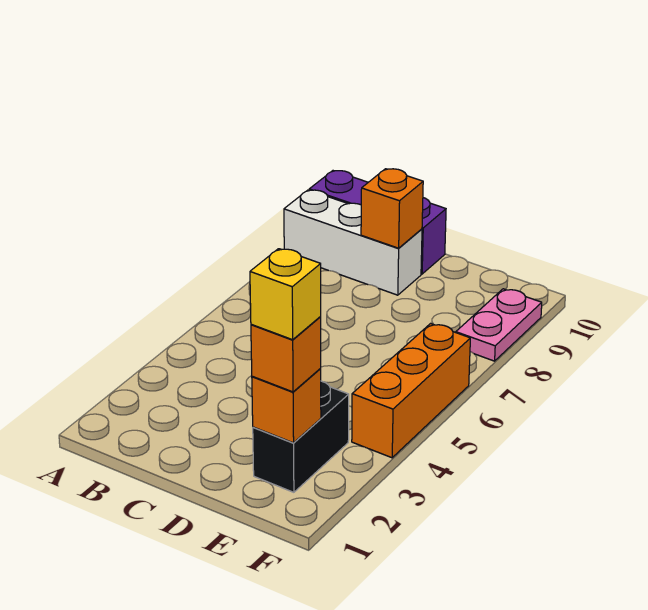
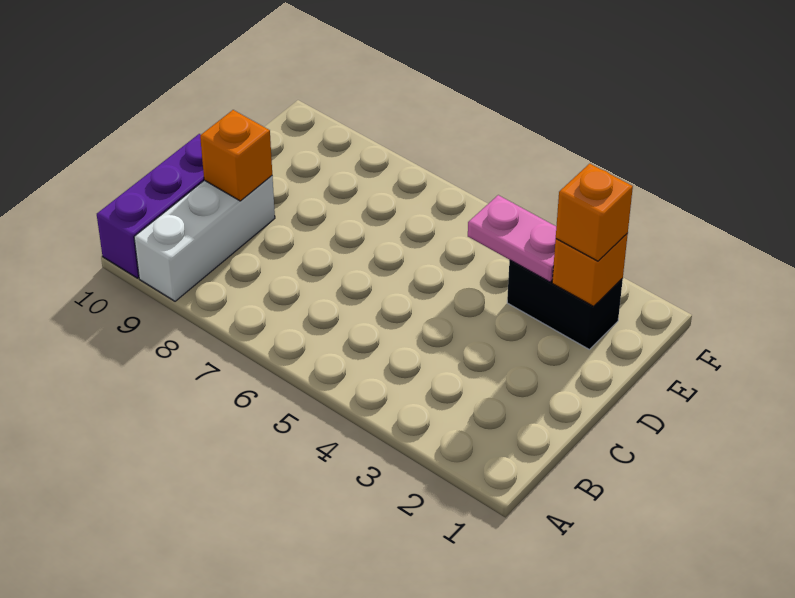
yellow 1x1 brick [250,249,321,340] -> none
orange 1x3 brick [352,324,470,458] -> none
pink 1x2 plate [456,289,542,361] -> pink 1x2 plate moved to [468,195,556,282]

